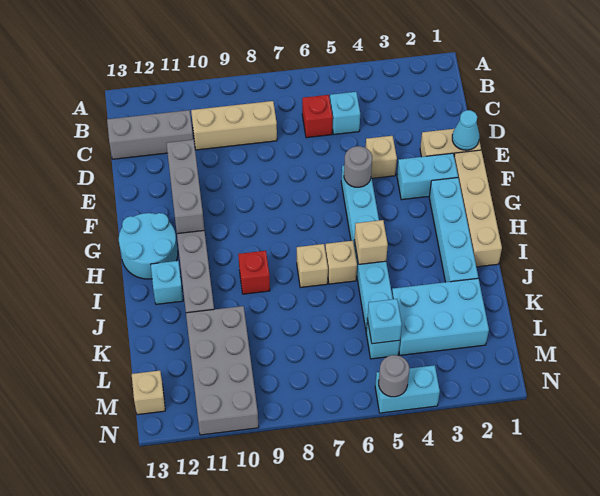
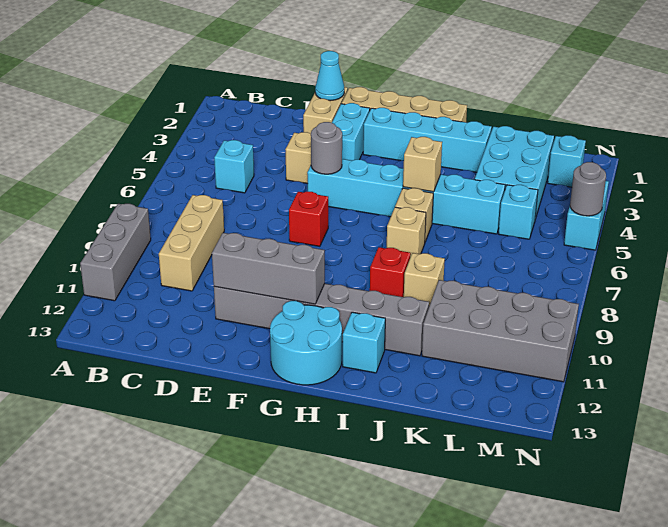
red 1x1 brick [302,95,333,138] -> red 1x1 brick moved to [289,192,328,246]
grey 1x3 brick [107,110,193,159] -> grey 1x3 brick moved to [80,204,151,301]
cyan 1x1 brick [367,299,402,344] -> cyan 1x1 brick moved to [548,135,586,187]
tan 1x1 brick [132,371,165,415] -> tan 1x1 brick moved to [404,253,445,306]

